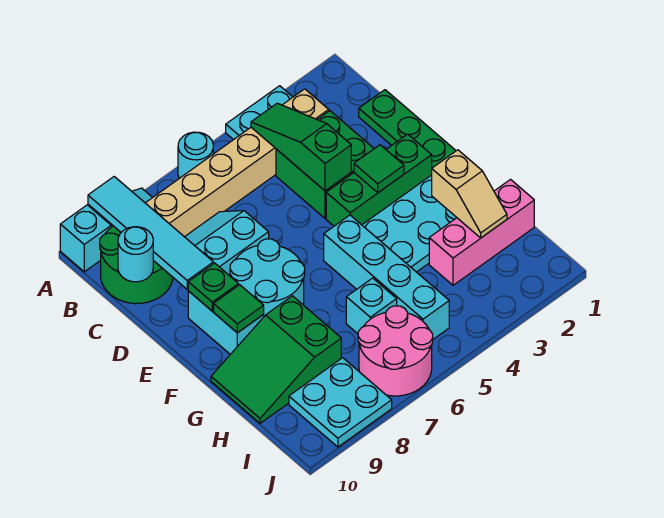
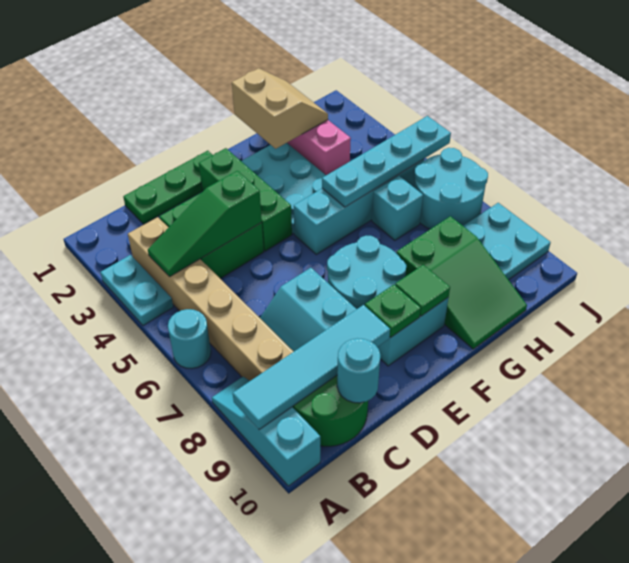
green 1x1 tile [354,145,404,193] -> none
tan 1x2 slope [432,150,507,238] -> tan 2x2 slope [232,68,328,149]
none -> cyan 1x4 plate [322,116,451,207]
pink 2x2 round brick [358,306,433,396] -> cyan 2x2 round brick [414,148,488,229]

